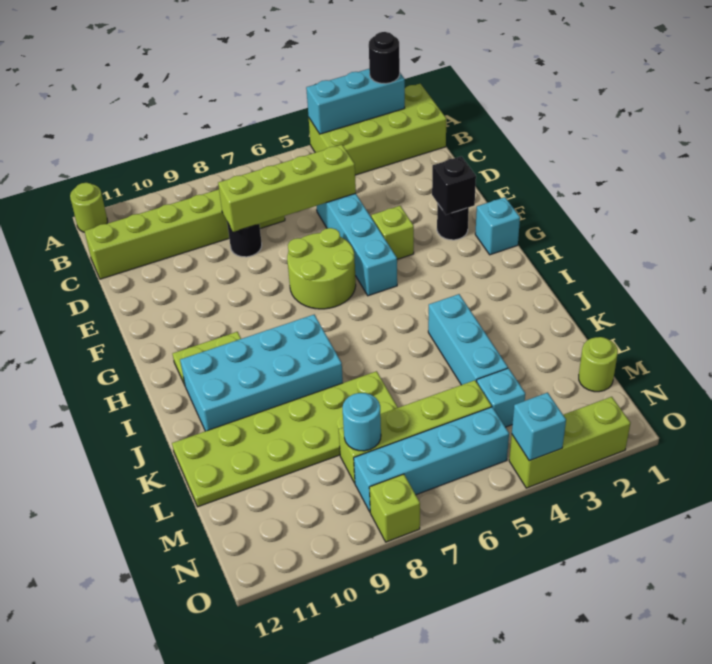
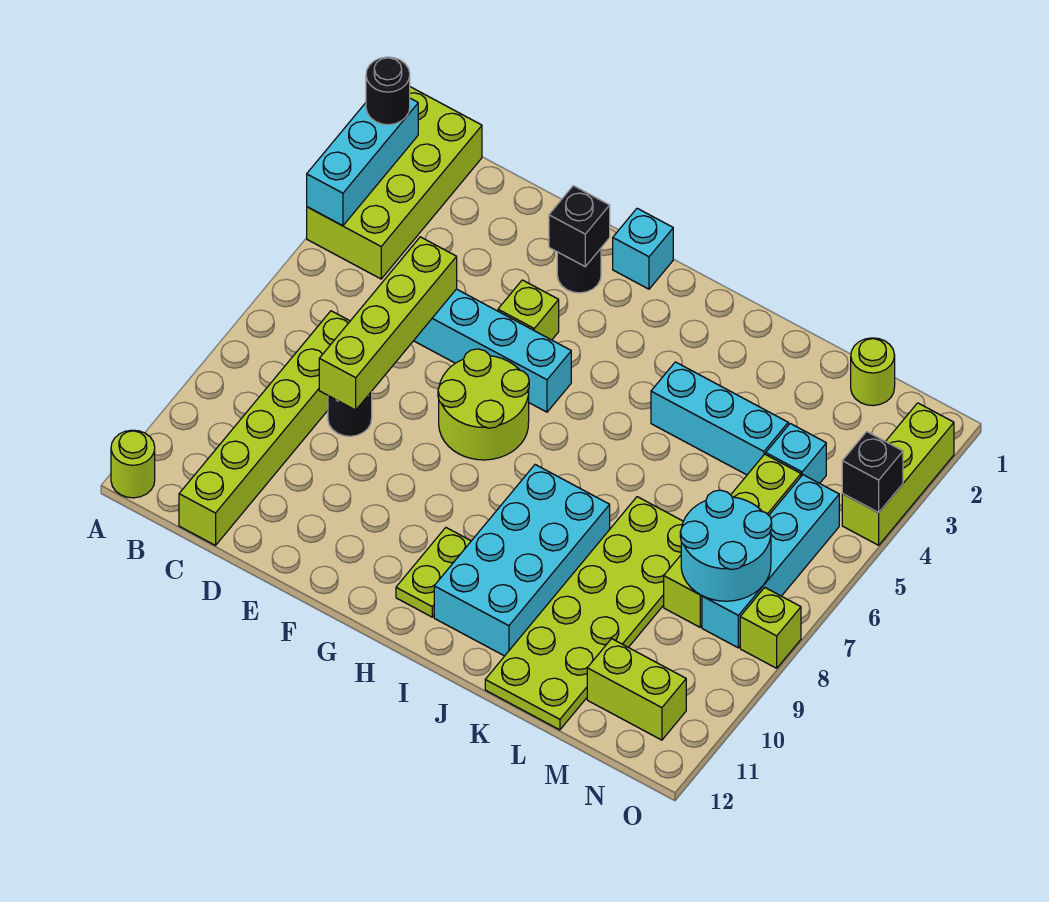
cyan 1x1 round brick [343,393,381,451] -> cyan 2x2 round brick [680,490,772,601]
none -> lime 1x2 brick [587,639,686,740]
cyan 1x1 brick [512,393,566,461] -> black 1x1 brick [842,432,903,513]

